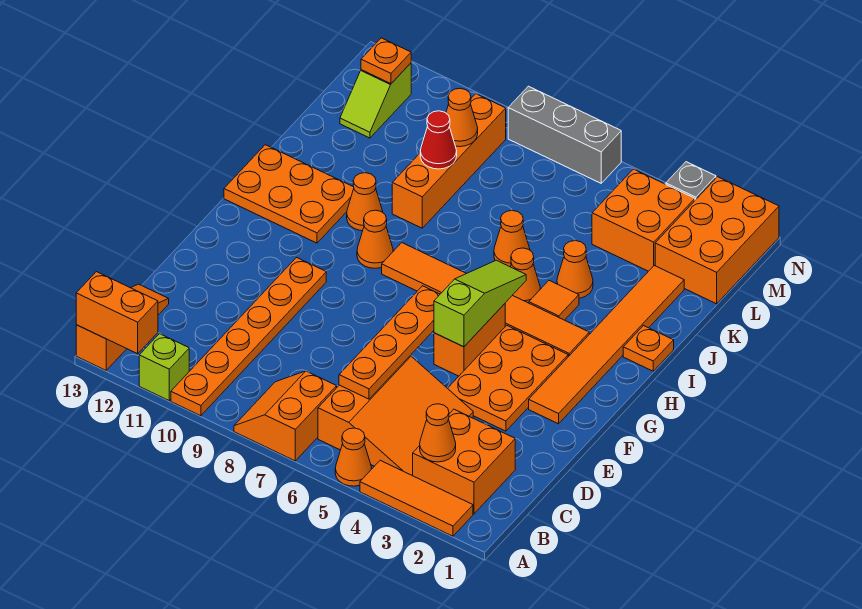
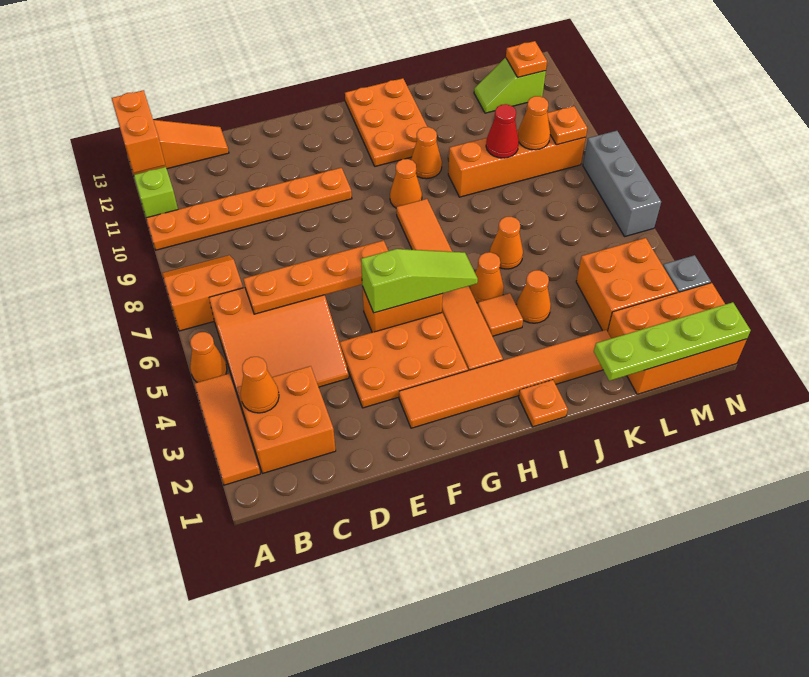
none -> lime 1x4 plate [594,302,751,381]
none -> orange 1x1 plate [547,106,587,145]

